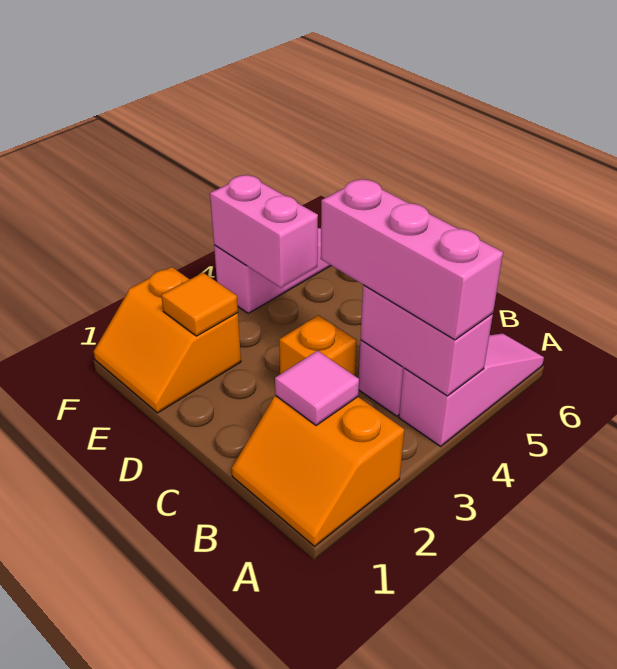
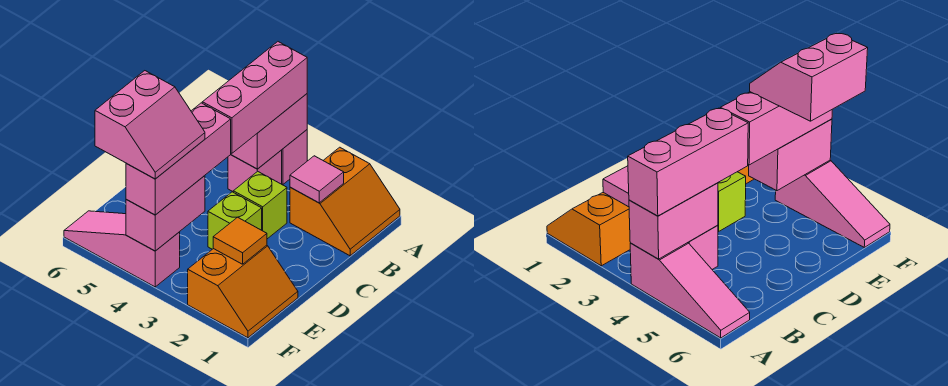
orange 1x1 brick [279,315,357,376] -> lime 1x1 brick [233,171,287,239]
none -> lime 1x1 brick [208,192,262,249]
none -> pink 1x3 brick [126,103,231,215]
none -> pink 2x2 slope [95,71,205,179]

